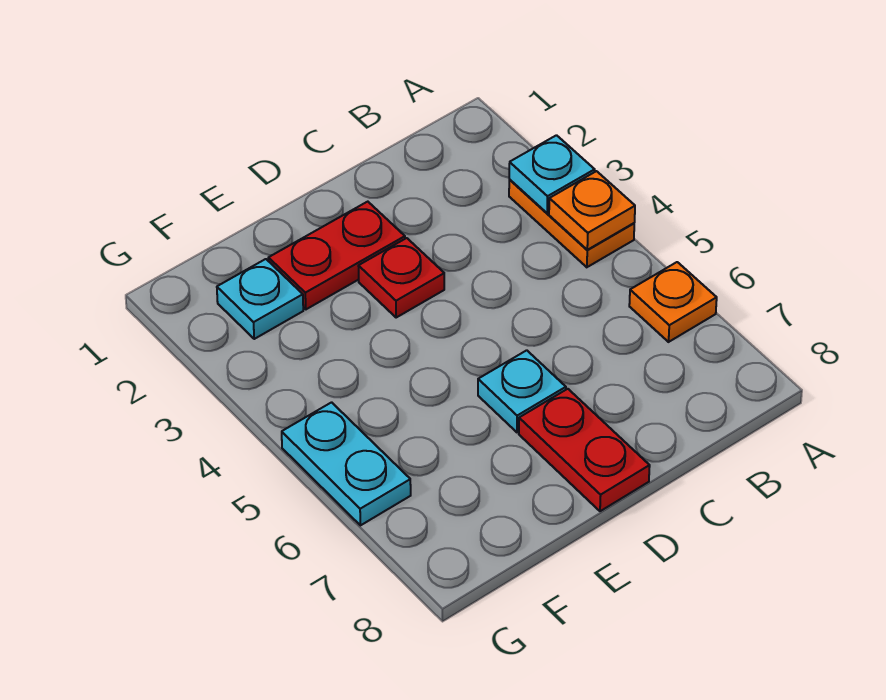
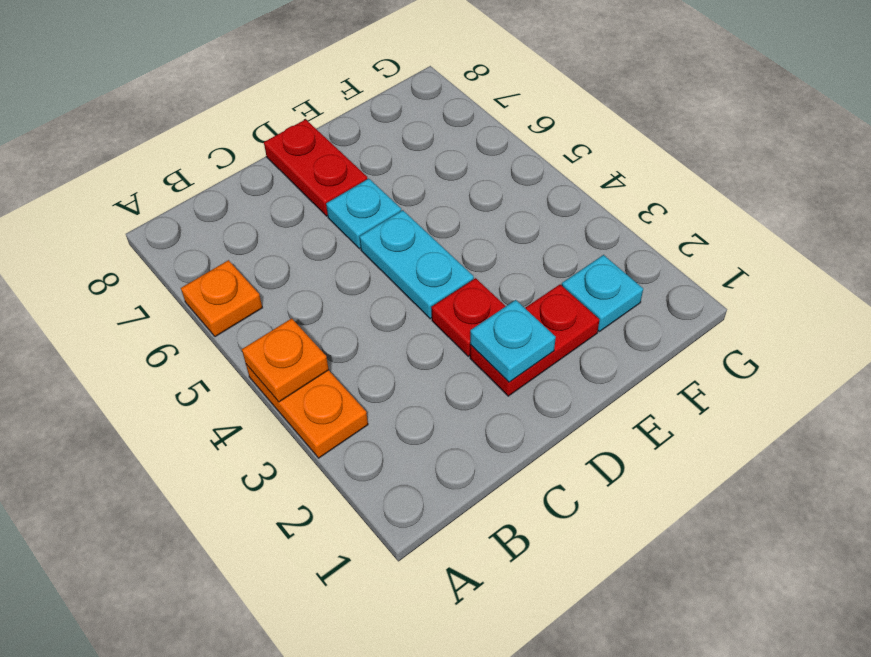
cyan 1x1 plate [509,135,595,213] -> cyan 1x1 plate moved to [470,300,556,382]
cyan 1x2 plate [282,402,411,525] -> cyan 1x2 plate moved to [360,210,474,319]

